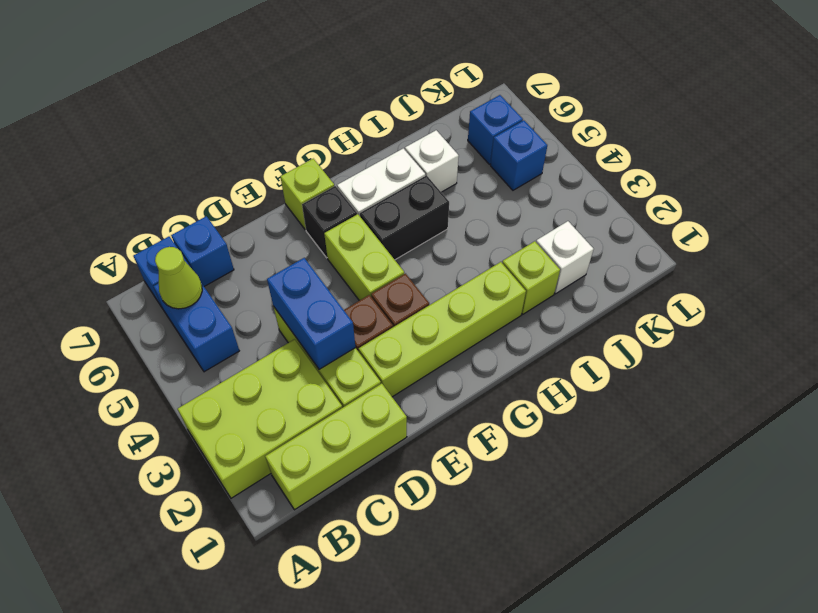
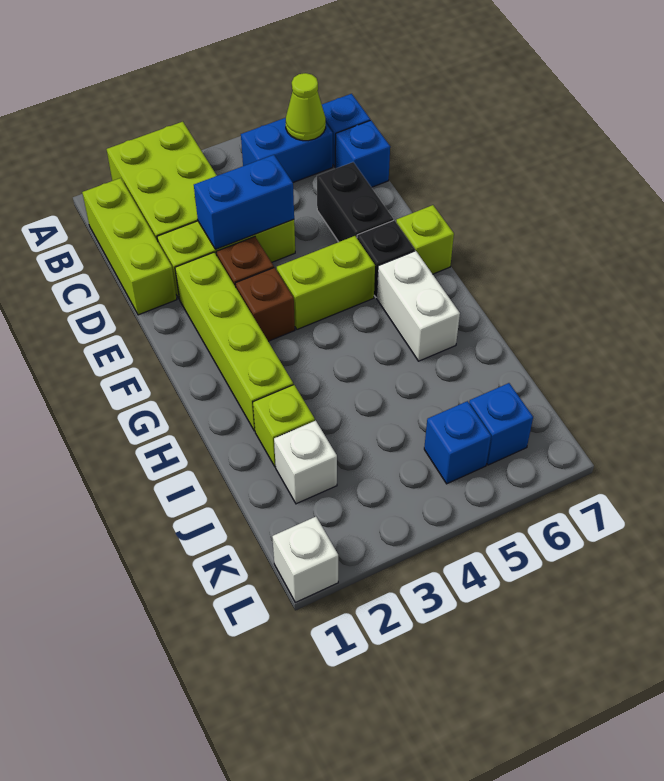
black 1x2 brick [360,175,449,260] -> black 1x2 brick moved to [317,162,393,242]
white 1x1 brick [405,130,459,192] -> white 1x1 brick moved to [272,516,338,602]

